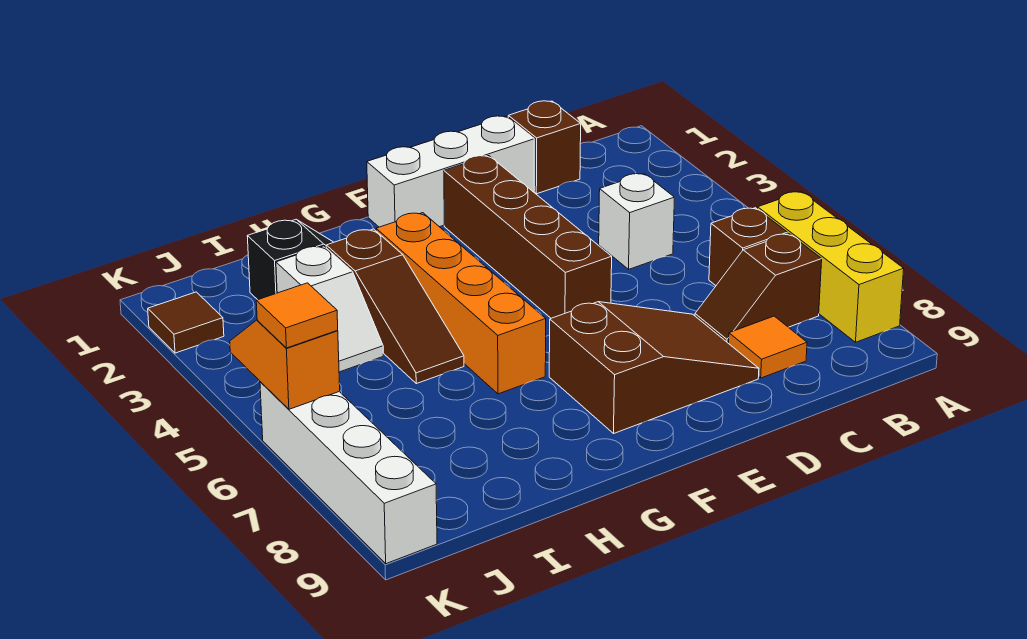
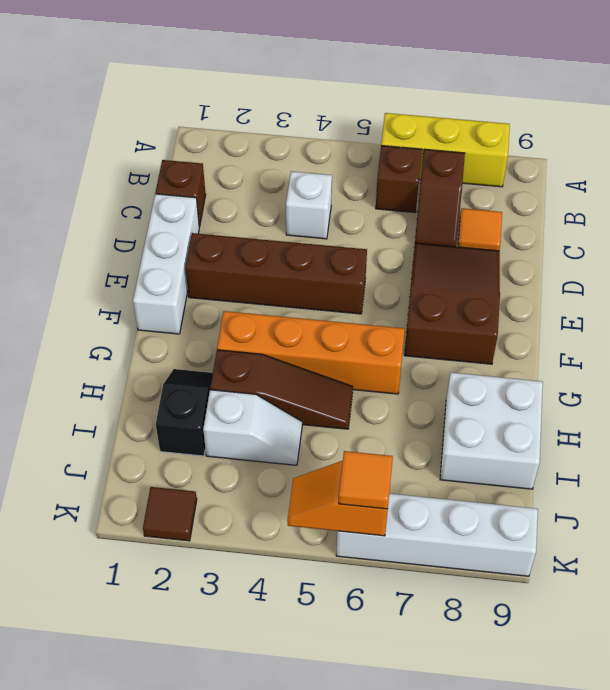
none -> white 2x2 brick [440,373,543,489]

